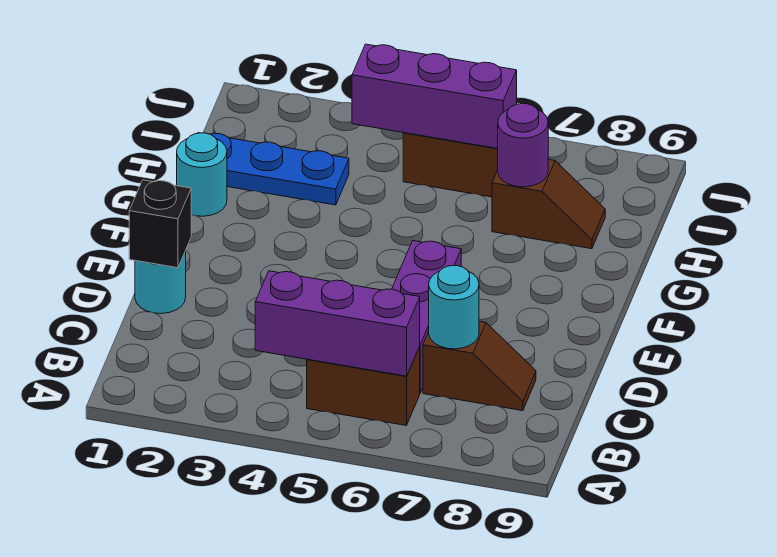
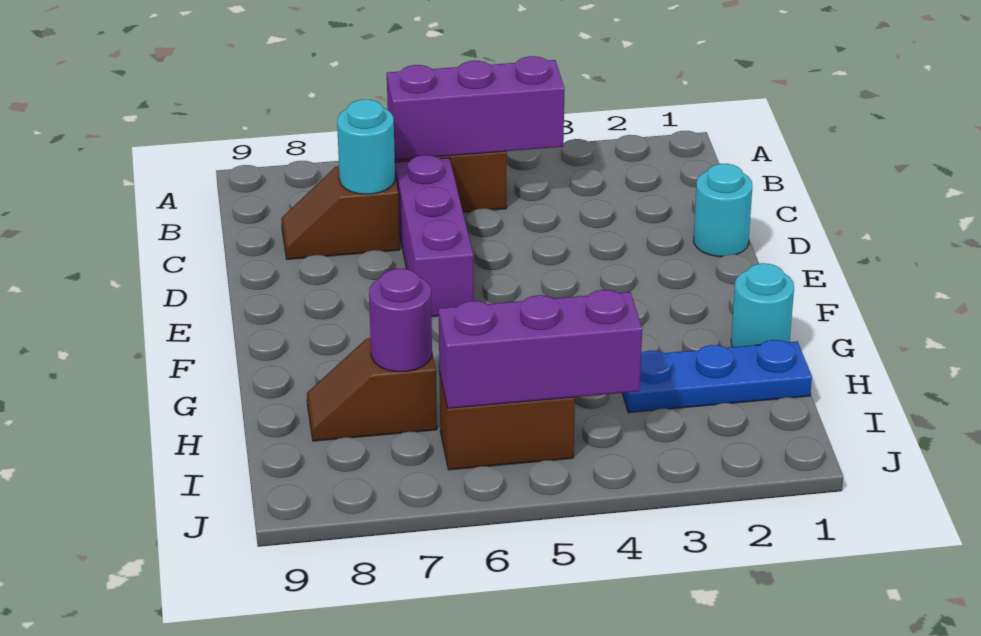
black 1x1 brick [129,180,191,268] -> none

